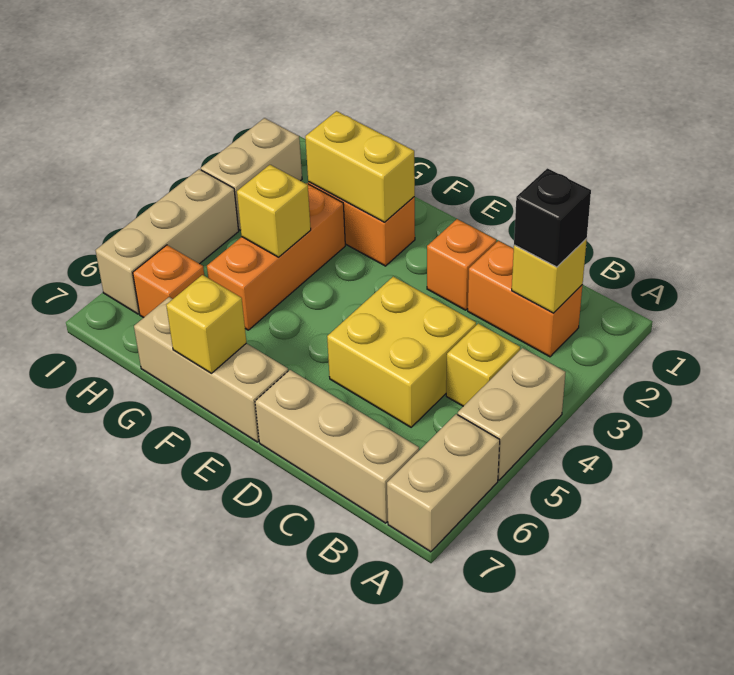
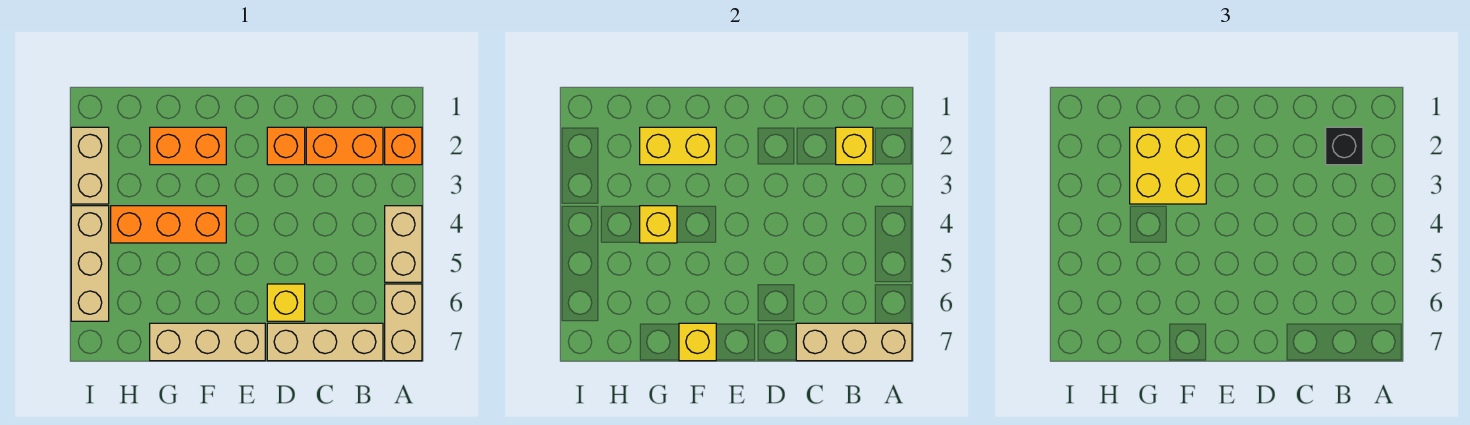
none -> tan 1x3 brick [796,323,912,361]
yellow 1x1 brick [446,324,520,406] -> yellow 1x1 brick moved to [267,284,305,321]
yellow 2x2 brick [327,277,476,427] -> yellow 2x2 brick moved to [1130,127,1206,204]
orange 1x3 brick [207,183,345,330] -> orange 1x3 brick turned to [111,206,226,243]
orange 1x1 brick [133,245,204,318] -> orange 1x1 brick moved to [385,127,422,165]

